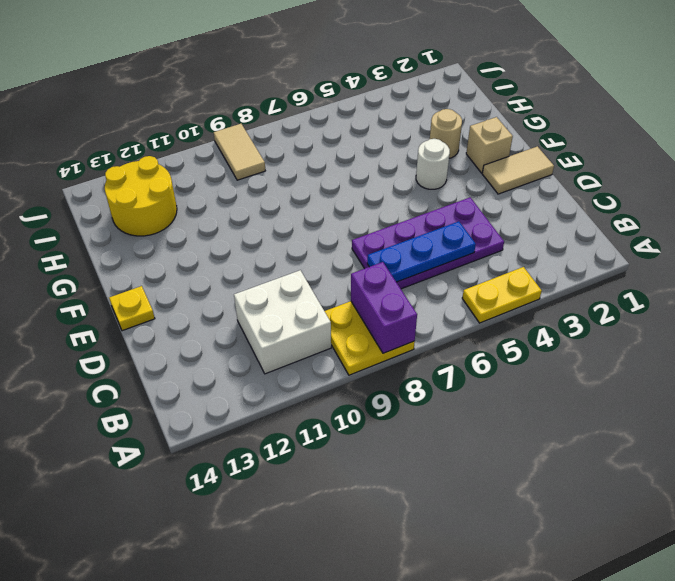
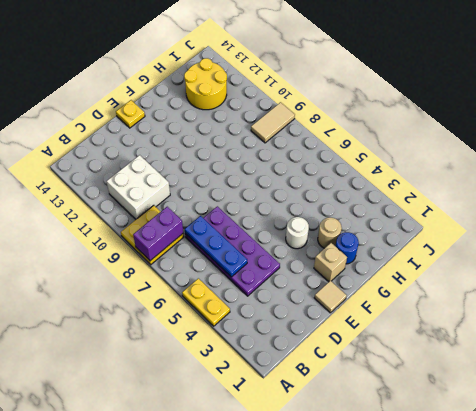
tan 1x2 tile [482,146,554,194] -> tan 1x1 tile [314,281,346,313]
none -> blue 1x1 round brick [336,232,359,264]

